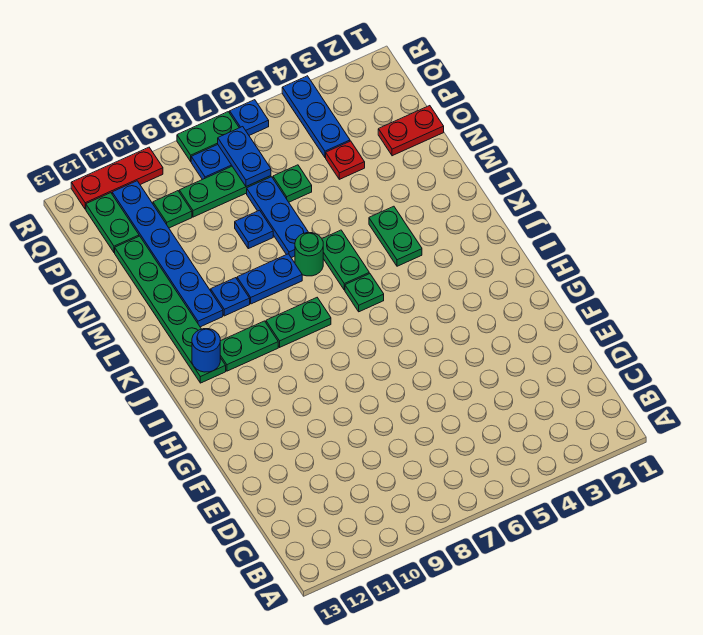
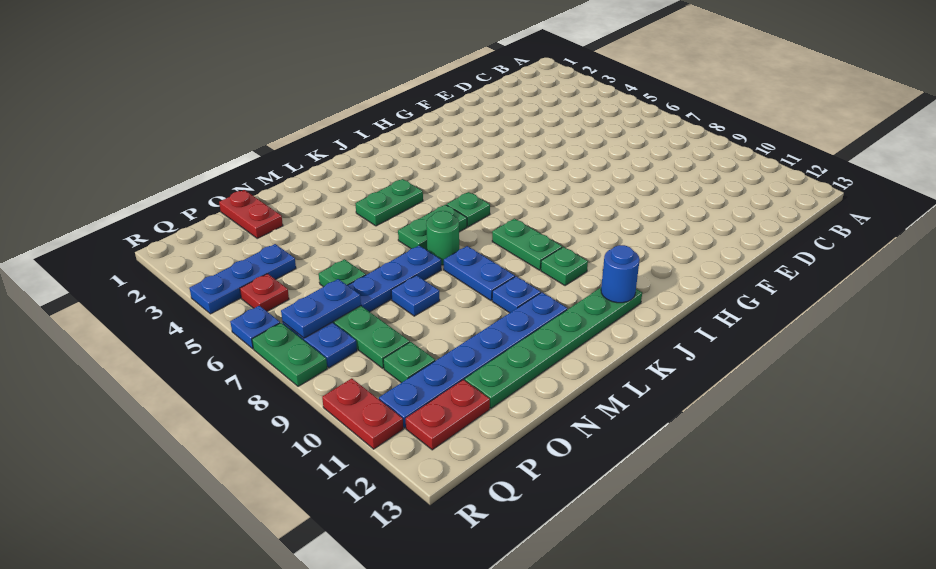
green 1x2 plate [220,321,278,371] -> green 1x1 plate [541,247,588,286]
red 1x1 plate [326,141,365,179] -> red 1x1 plate moved to [240,274,289,311]
green 1x2 plate [86,193,139,253] -> red 1x2 plate [406,380,490,450]
red 1x3 plate [71,147,163,209] -> red 1x2 plate [322,378,403,449]

